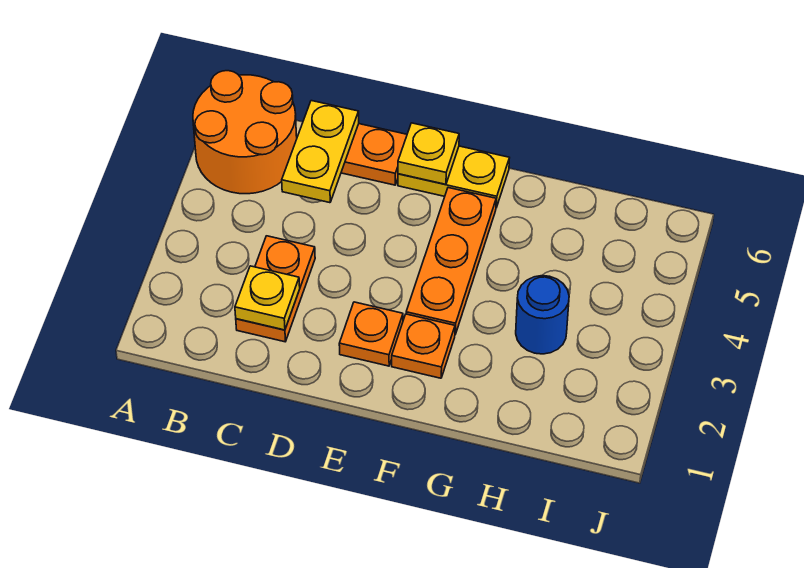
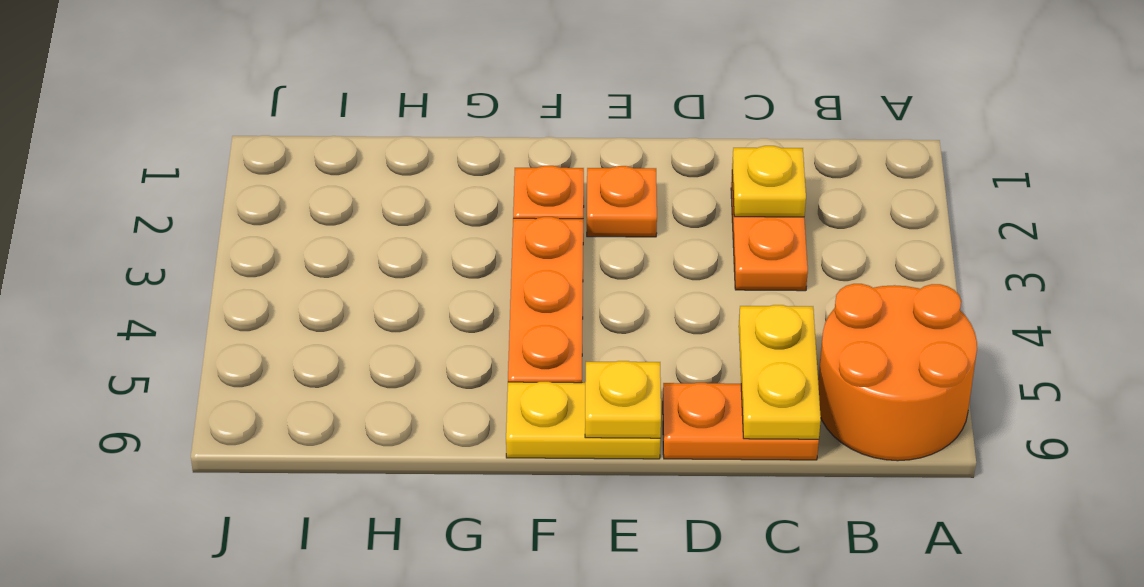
blue 1x1 round brick [516,276,569,354] -> none

